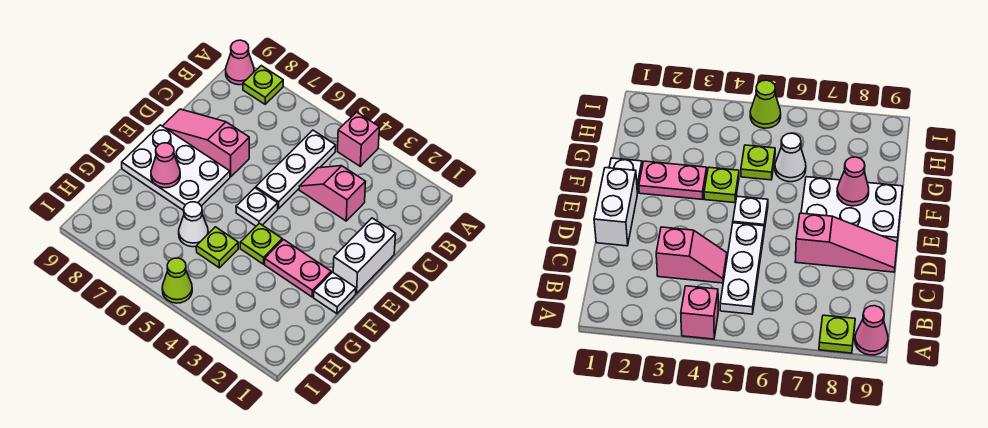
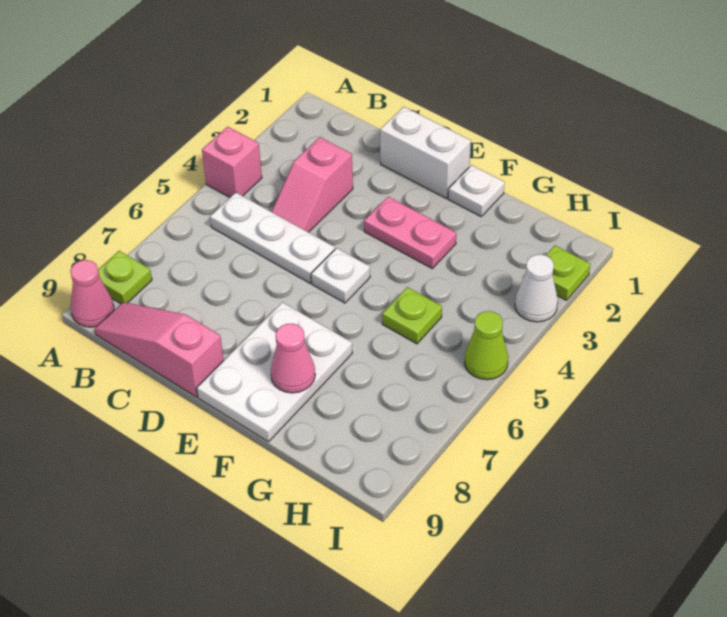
pink 1x3 slope [163,109,249,177] -> pink 1x3 slope turned to [95,302,224,397]
pink 1x2 plate [265,240,331,297] -> pink 1x2 plate turned to [364,197,456,268]
lime 1x1 plate [240,223,282,264] -> lime 1x1 plate moved to [546,245,590,300]
white 1x1 cone [179,202,208,247] -> white 1x1 cone moved to [515,254,558,322]

